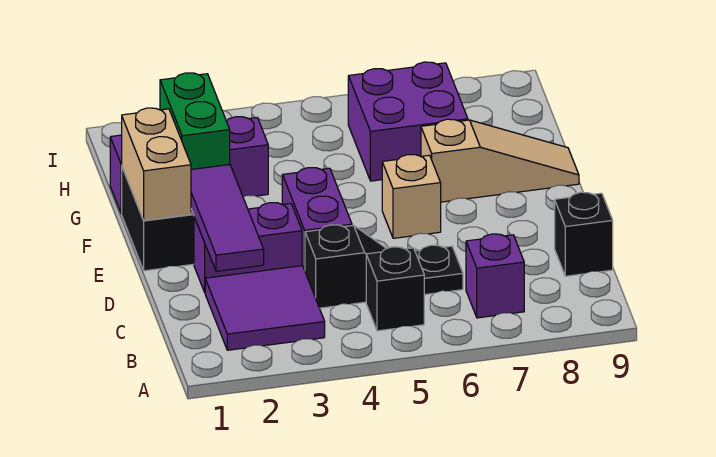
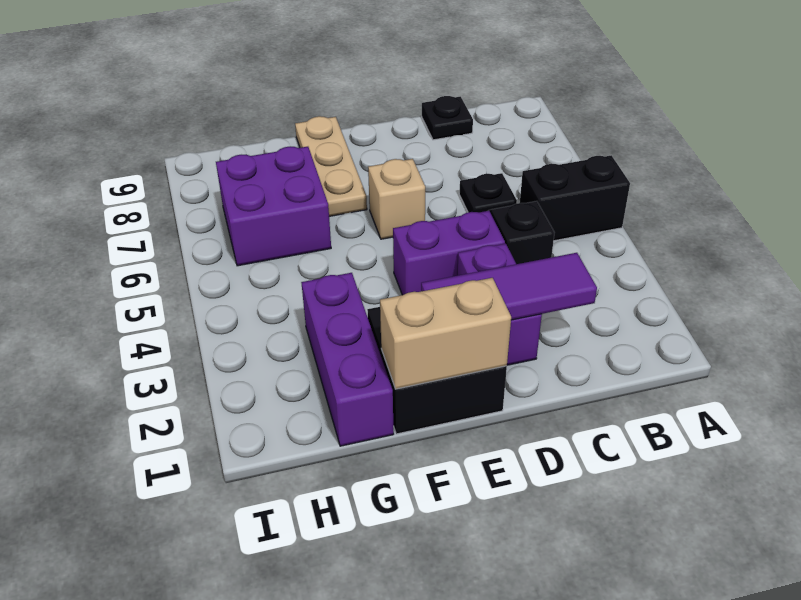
purple 2x2 tile [205,266,325,350] -> none
black 1x1 brick [366,247,424,331] -> black 1x2 brick [520,155,630,241]
purple 1x1 brick [466,234,524,318] -> none
black 1x1 brick [555,192,613,276] -> black 1x1 plate [422,96,473,140]
green 1x2 brick [160,73,230,170] -> none
tan 1x3 slope [421,119,579,202] -> tan 1x3 plate [295,116,367,216]

